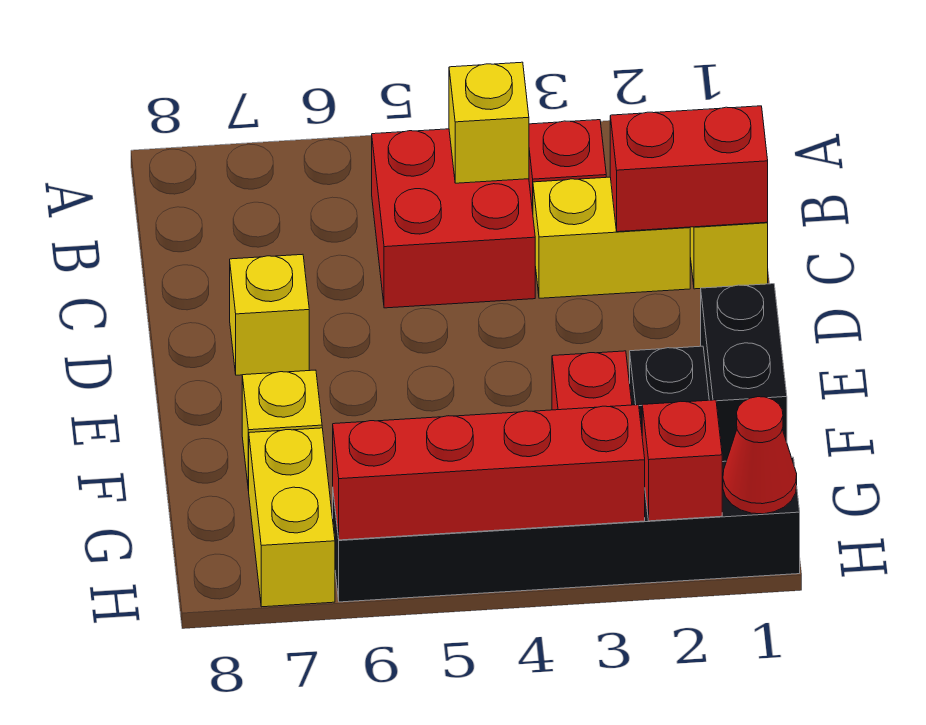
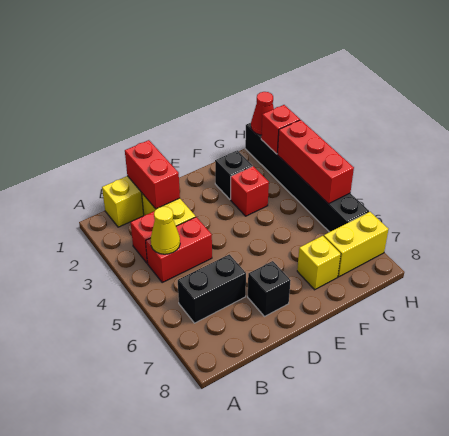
red 2x2 brick [372,129,535,308] -> red 1x2 brick [146,217,212,282]
yellow 1x1 brick [449,62,529,183] -> yellow 1x1 cone [151,207,180,254]
yellow 1x1 brick [230,254,309,375] -> black 1x1 brick [248,261,291,316]
black 1x2 brick [701,284,787,462] -> black 1x2 brick moved to [178,254,246,323]
red 1x4 brick [333,405,645,540] -> red 1x3 brick [277,120,354,204]

